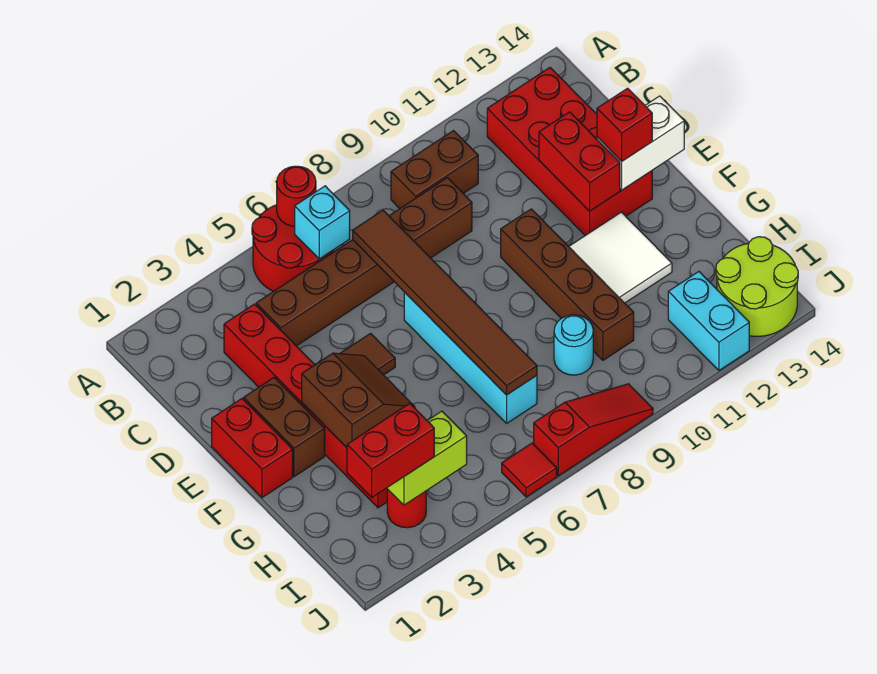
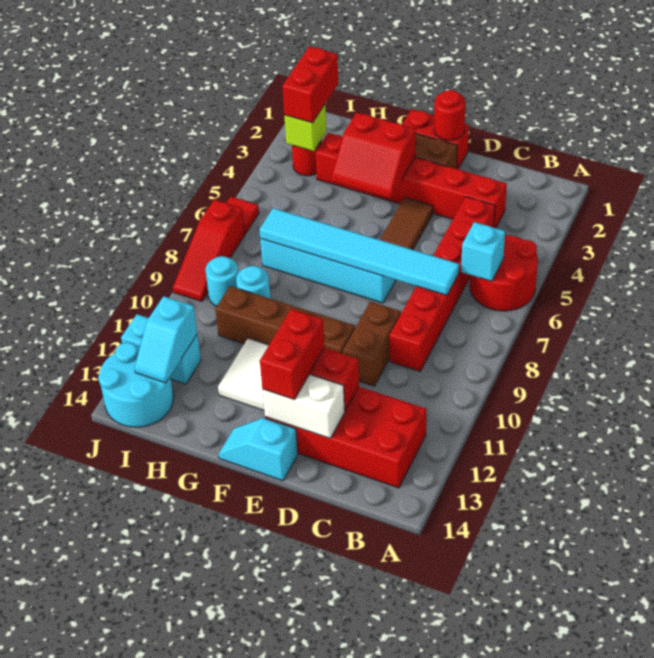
red 1x1 round brick [277,166,316,226] -> red 1x1 round brick moved to [434,90,465,141]
brown 1x2 brick [391,131,478,209] -> brown 1x2 brick moved to [343,302,401,386]
brown 1x6 brick [256,178,472,346] -> red 1x6 brick [389,197,495,371]
brown 1x6 tile [353,210,537,395] -> cyan 1x6 tile [259,208,459,295]
white 1x2 brick [597,96,684,190] -> white 1x2 brick turned to [262,374,345,438]
red 1x1 brick [597,88,652,161] -> red 1x2 brick [260,309,325,400]
none -> cyan 1x2 slope [219,418,298,481]
brown 2x2 slope [302,353,415,447] -> red 2x2 slope [332,113,416,199]
lime 1x2 brick [387,411,467,505] -> lime 1x1 brick [284,105,327,151]
none -> cyan 1x1 round brick [206,256,238,306]
none -> cyan 1x2 slope [135,296,197,383]
lime 2x2 round brick [716,237,798,336] -> cyan 2x2 round brick [98,343,173,427]

